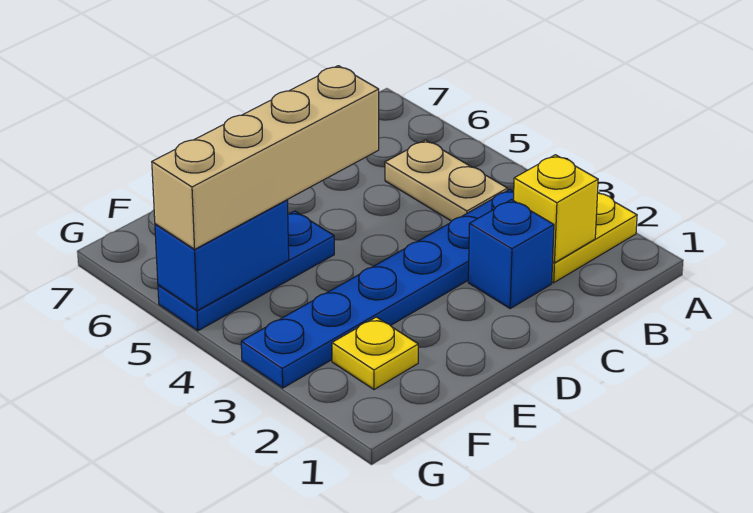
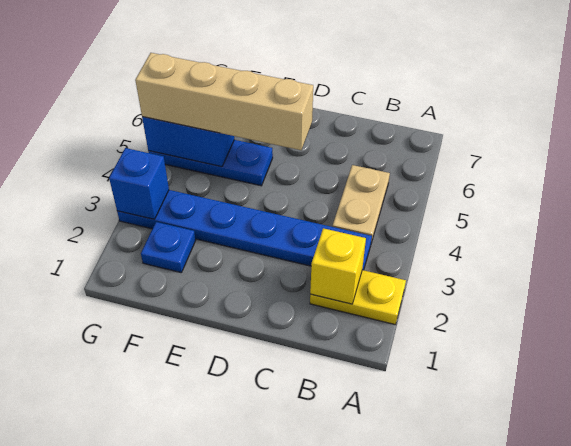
blue 1x1 brick [468,200,554,308] -> blue 1x1 brick moved to [109,148,169,219]
yellow 1x1 plate [332,317,418,390] -> blue 1x1 plate [141,222,196,273]

